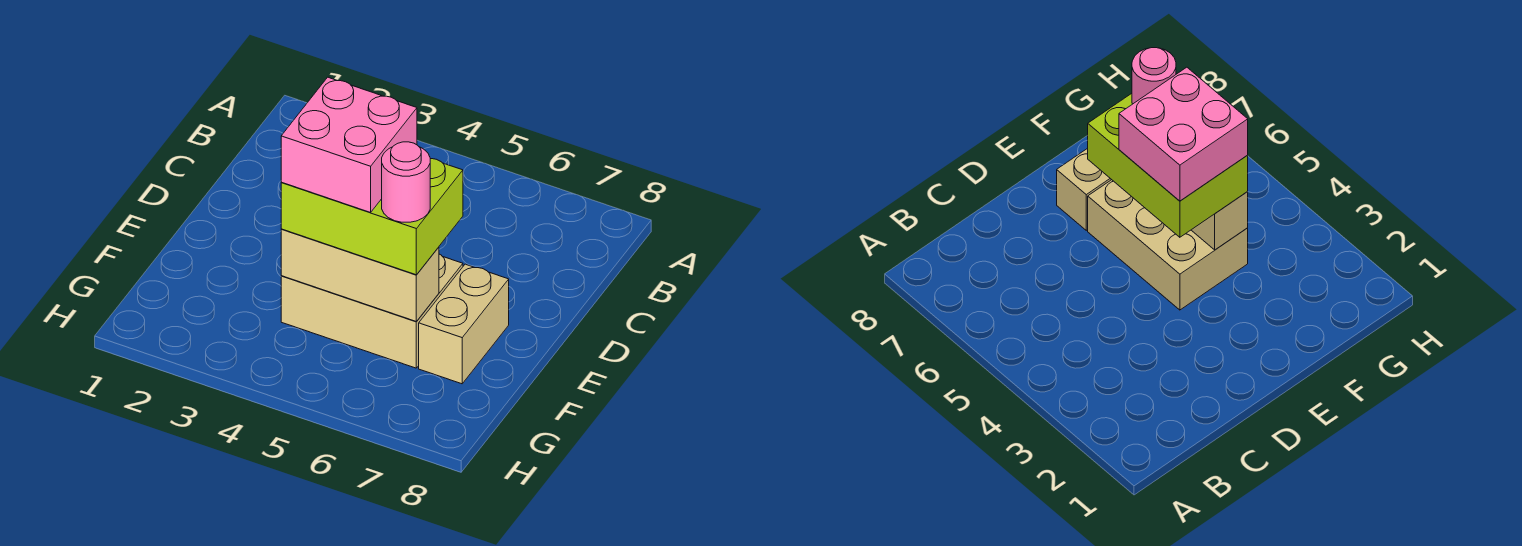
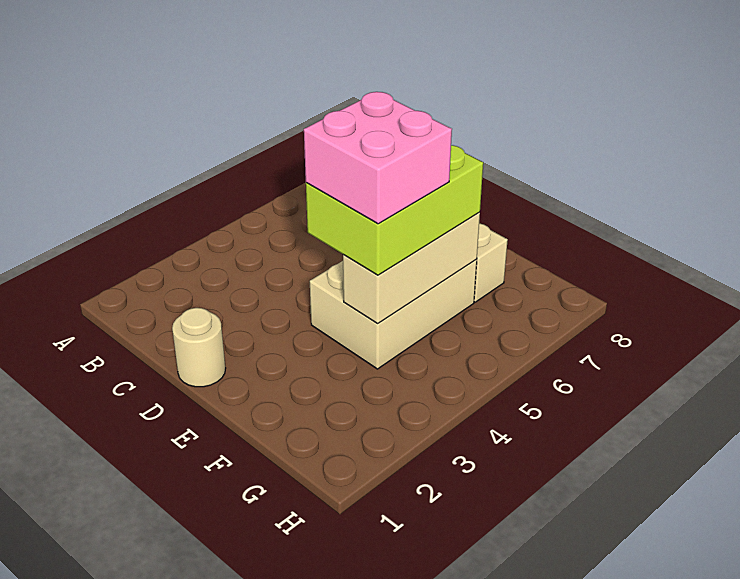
none -> tan 1x1 round brick [172,308,226,387]
pink 1x1 round brick [382,142,430,222] -> none

